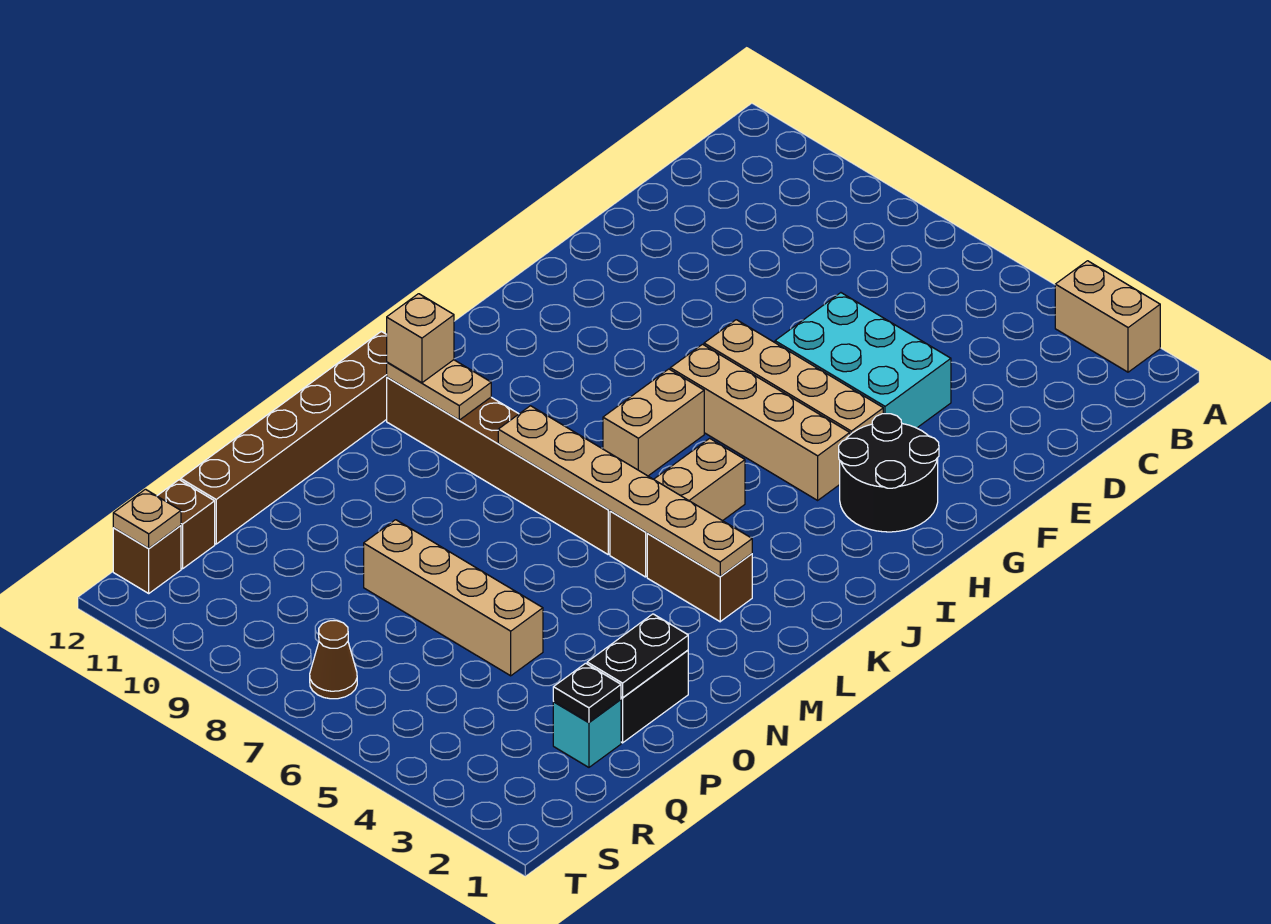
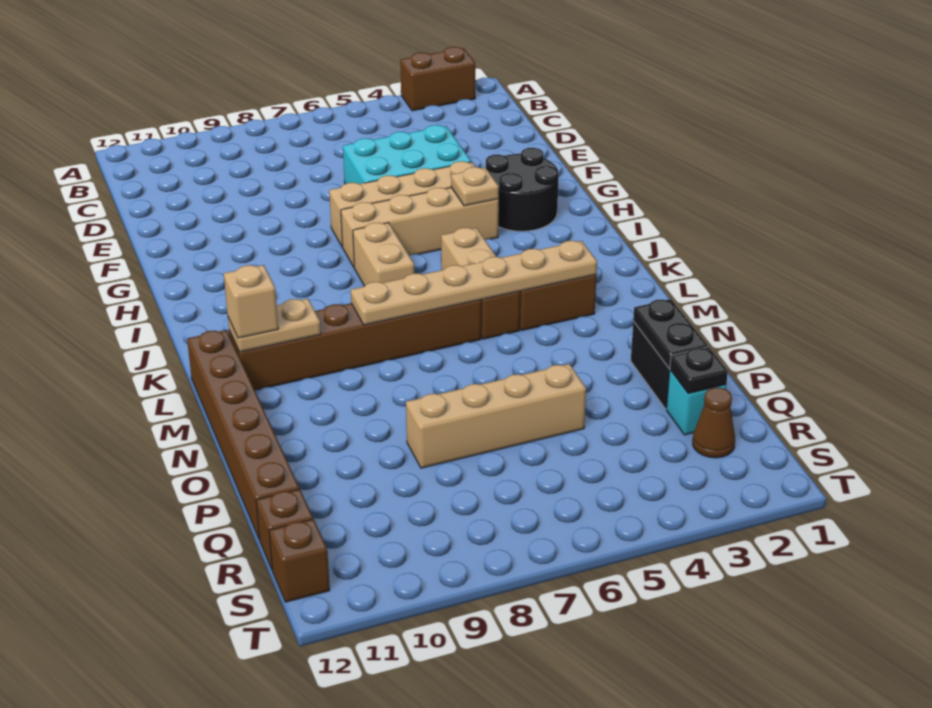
tan 1x2 brick [1055,261,1160,372] -> brown 1x2 brick [400,47,475,111]
brown 1x1 cone [310,621,357,699] -> brown 1x1 cone moved to [693,388,735,458]
tan 1x1 plate [113,489,181,548] -> tan 1x1 plate moved to [451,167,499,206]

